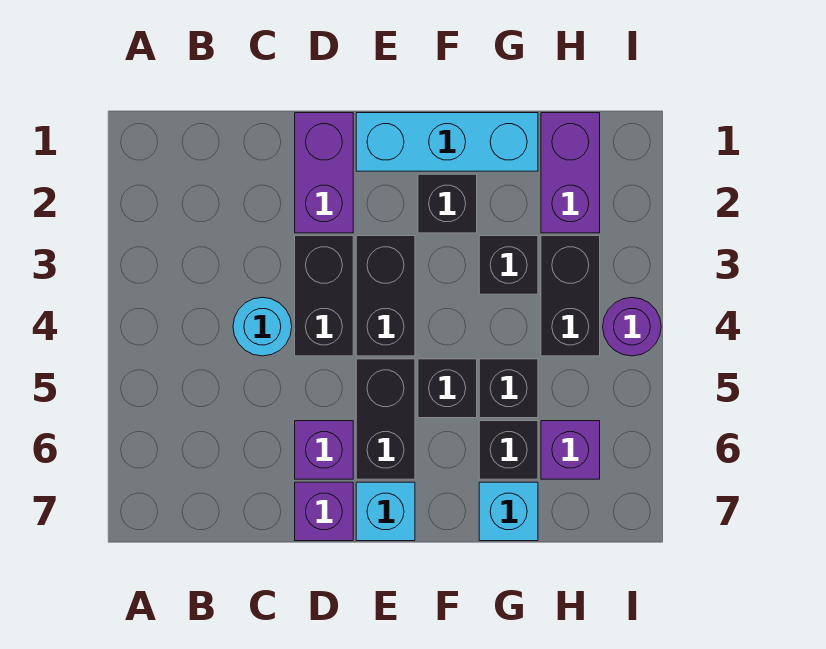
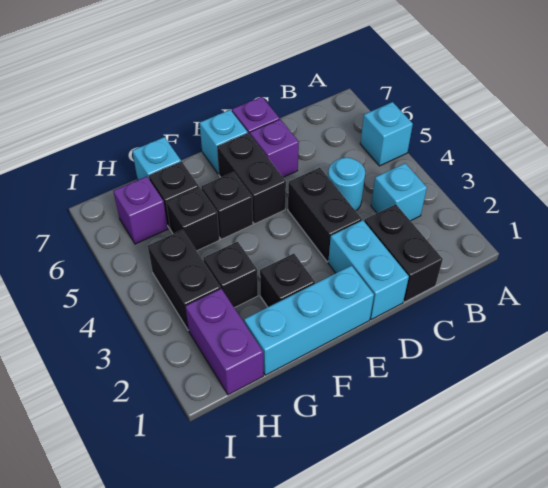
none -> cyan 1x1 brick [360,102,413,166]
none -> cyan 1x1 brick [371,163,427,221]
purple 1x2 brick [295,113,353,233] -> cyan 1x2 brick [328,220,409,319]
black 1x2 brick [356,236,415,356] -> black 1x2 brick moved to [364,204,443,302]
purple 1x1 round brick [603,297,661,356] -> none

